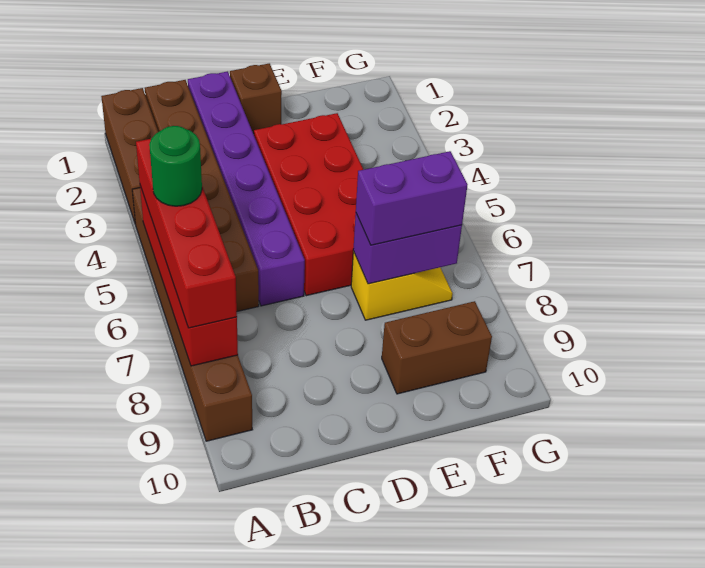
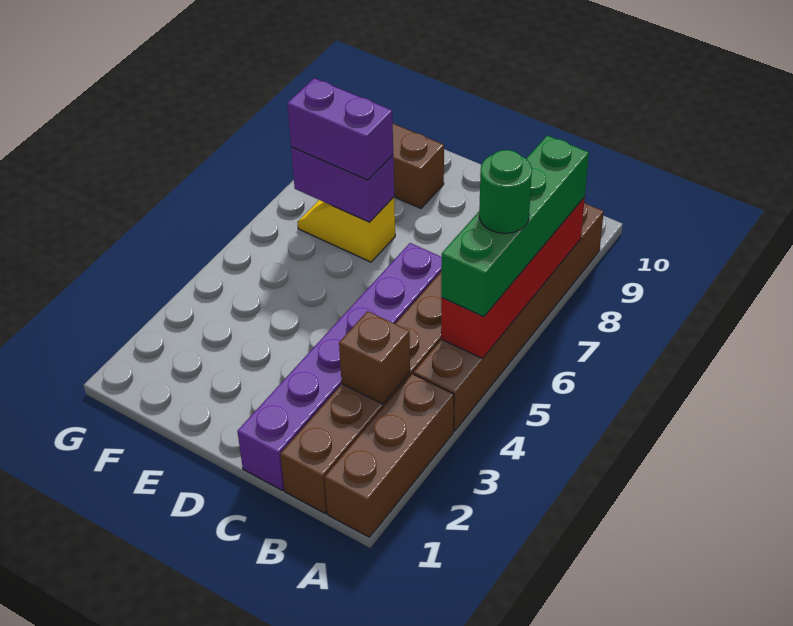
red 1x4 brick [136,139,237,328] -> green 1x4 brick [441,136,589,317]
brown 1x1 brick [230,63,282,134] -> brown 1x1 brick moved to [339,311,410,404]
red 2x4 brick [254,113,363,296] -> none

